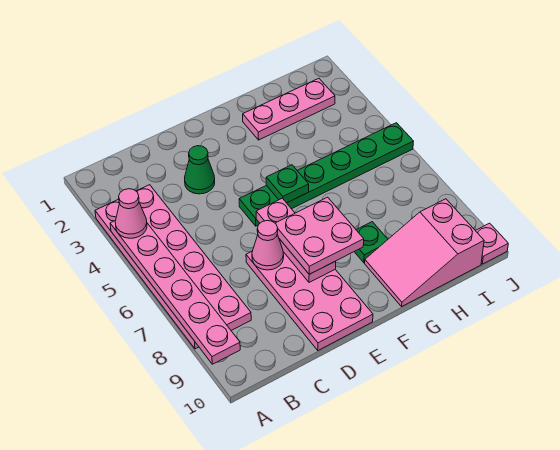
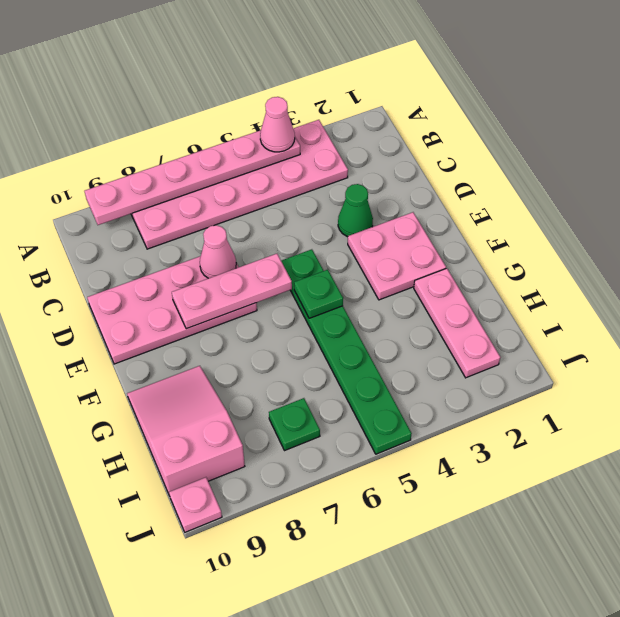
pink 2x2 plate [275,197,364,274] -> pink 2x2 plate moved to [348,212,446,300]
green 1x1 plate [354,222,388,262] -> green 1x1 plate moved to [269,398,320,451]

